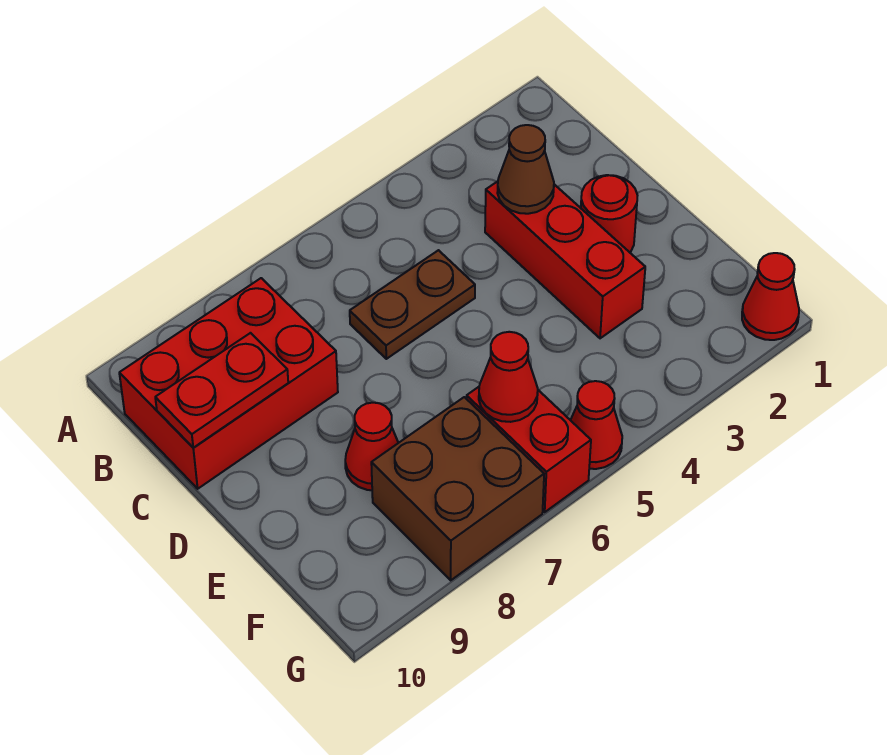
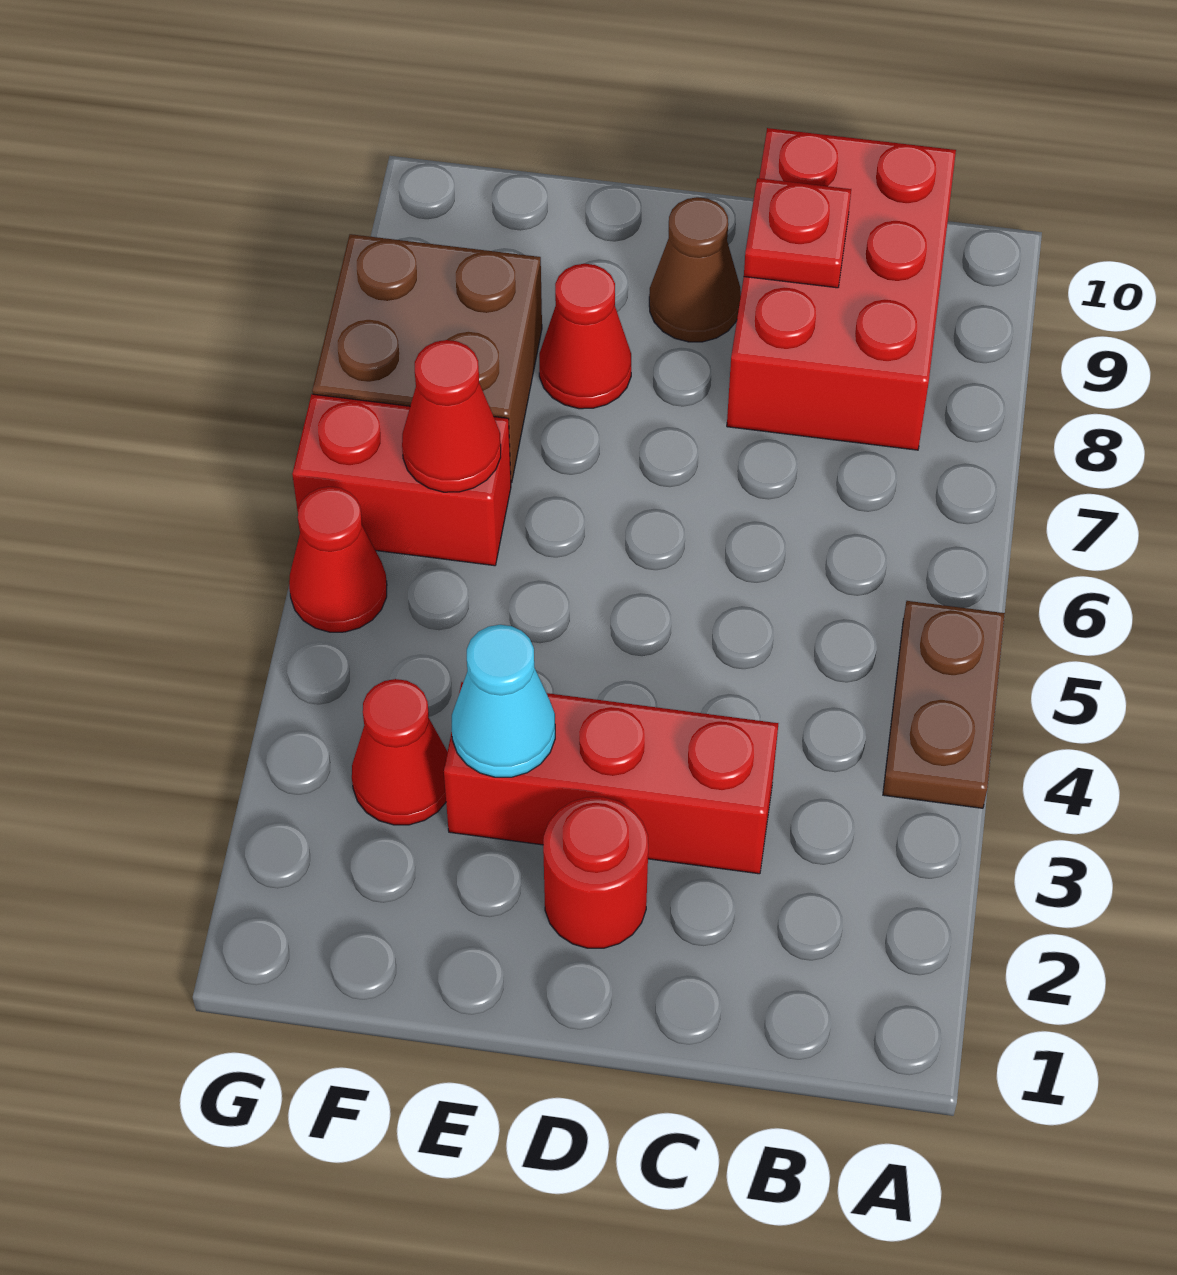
brown 1x1 cone [497,125,554,214] -> brown 1x1 cone moved to [649,197,741,342]
brown 1x2 plate [350,250,475,359] -> brown 1x2 plate moved to [883,601,1005,808]
red 1x2 plate [155,333,288,448] -> red 1x1 plate [744,178,851,288]
none -> cyan 1x1 cone [452,625,555,777]
red 1x1 cone [742,253,799,340] -> red 1x1 cone moved to [352,679,447,825]

